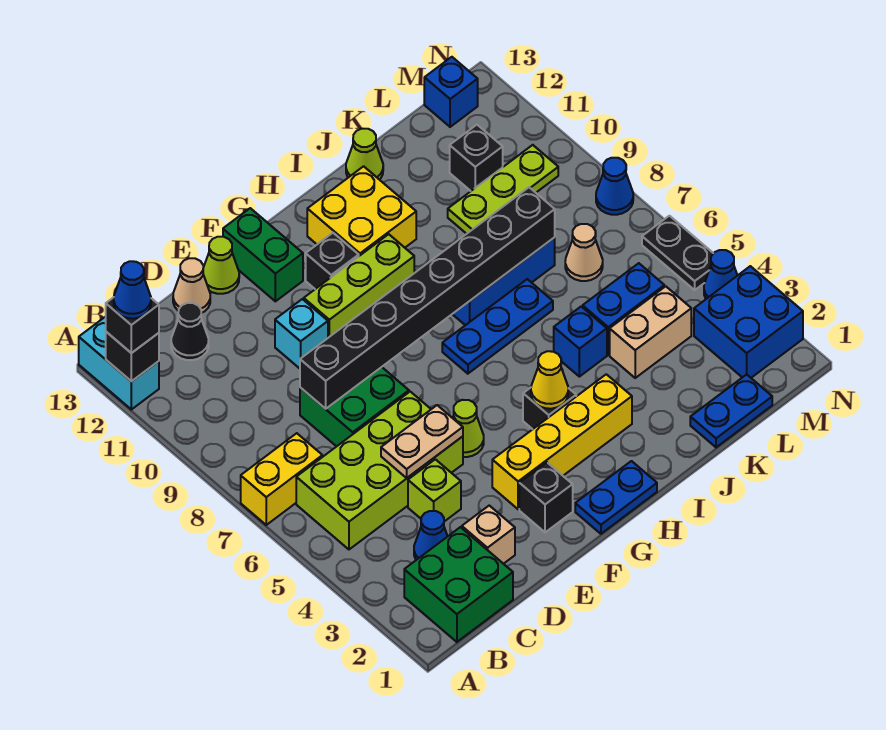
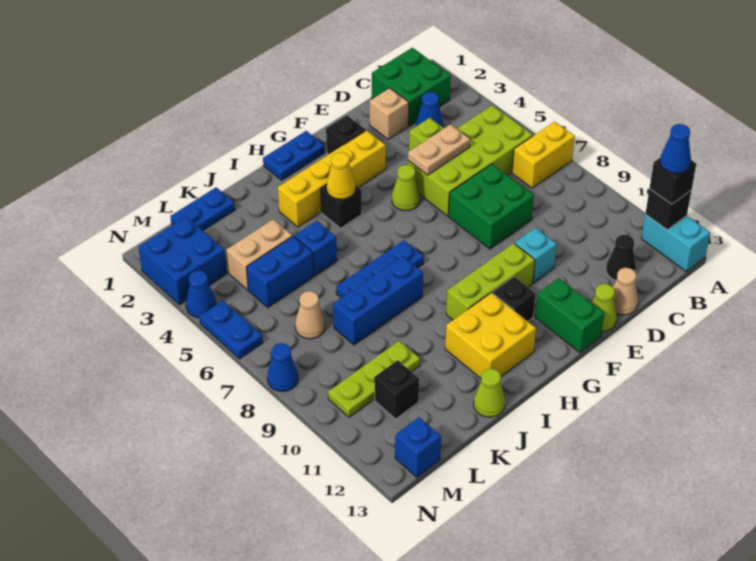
black 1x8 brick [300,187,555,409] -> none
black 1x2 plate [642,216,713,290] -> blue 1x2 plate [199,300,263,359]

